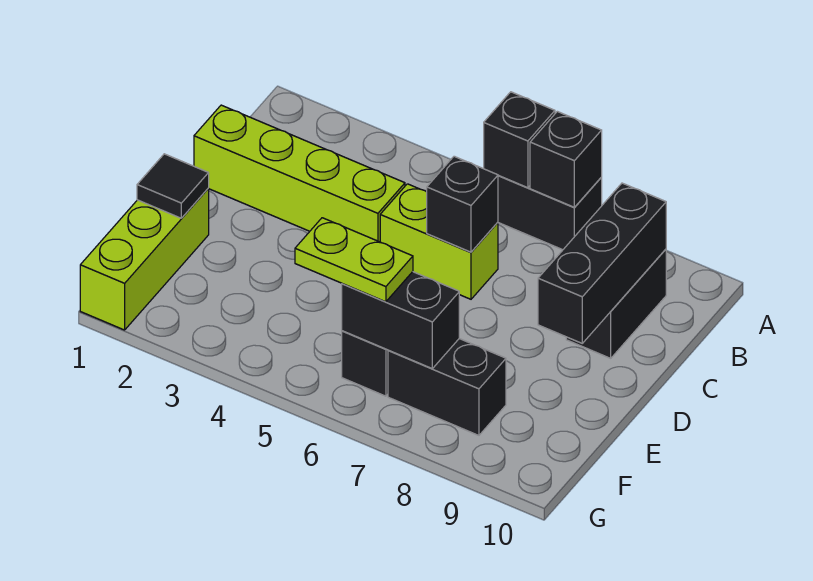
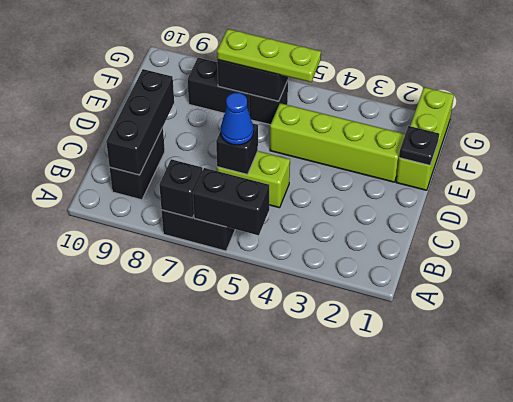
black 1x1 brick [484,92,555,188] -> black 1x2 brick [193,168,269,235]
lime 1x4 brick [194,105,405,242] -> lime 1x4 brick moved to [270,103,405,182]
none -> blue 1x1 cone [221,93,254,145]
black 1x1 tile [137,154,209,218] -> black 1x1 plate [399,126,439,165]
lime 1x2 plate [295,218,413,302] -> lime 1x3 plate [217,29,321,82]

